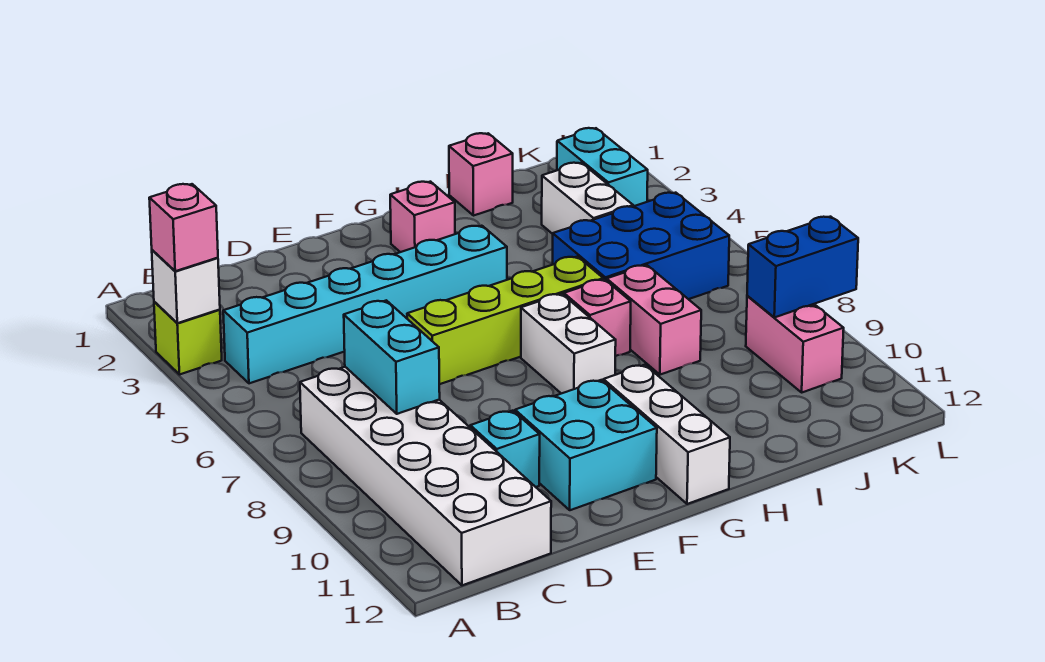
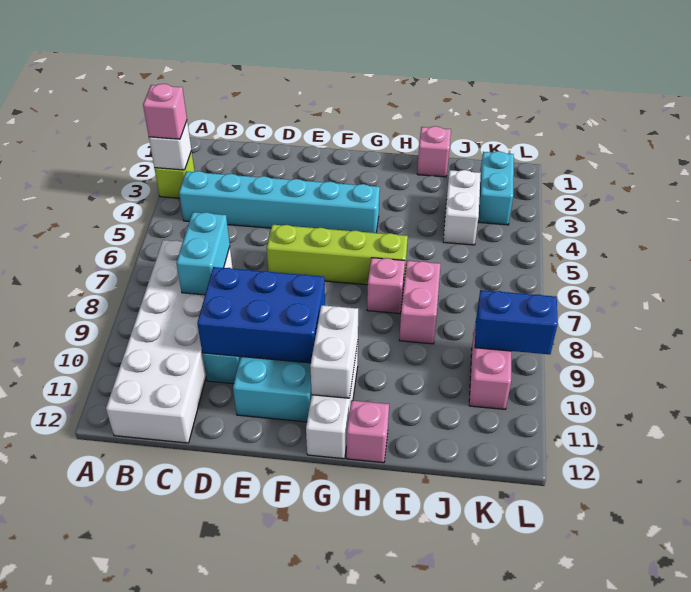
pink 1x1 brick [390,182,455,252] -> pink 1x1 brick moved to [347,400,389,463]
white 1x2 brick [521,294,616,394] -> white 1x2 brick moved to [310,305,358,398]
blue 2x3 brick [553,193,729,299] -> blue 2x3 brick moved to [197,267,325,363]

